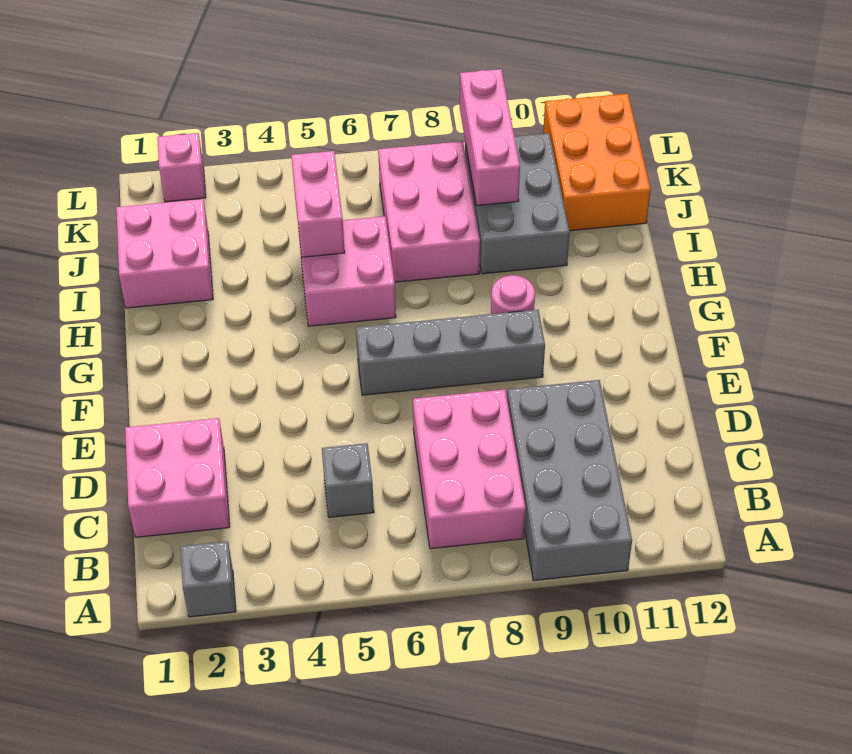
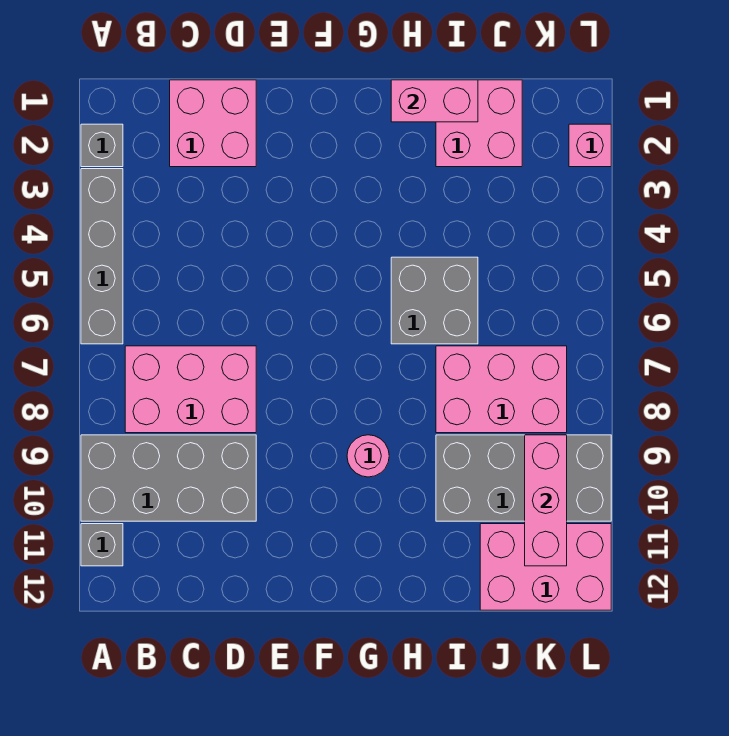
grey 1x1 brick [322,443,374,517] -> grey 1x1 brick moved to [81,524,123,566]
grey 1x4 brick [356,310,545,395] -> grey 1x4 brick moved to [81,169,123,344]
pink 2x2 brick [299,216,396,326] -> grey 2x2 brick [391,257,478,344]
pink 1x2 brick [291,151,345,257] -> pink 1x2 brick moved to [391,80,478,122]
grey 2x3 brick [465,133,570,274] -> grey 2x4 brick [436,435,611,521]
pink 1x3 brick [460,69,520,206] -> pink 1x3 brick turned to [525,435,567,566]
orange 2x3 brick [543,94,651,231] -> pink 2x3 brick [480,524,611,610]

